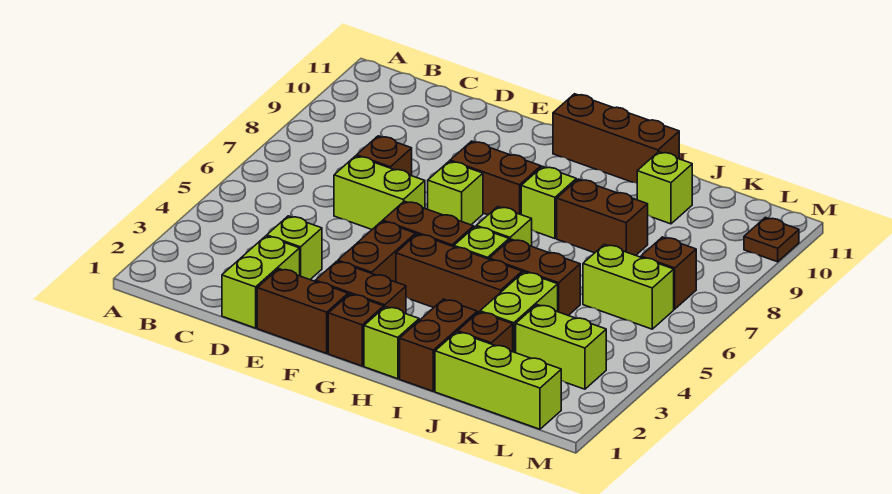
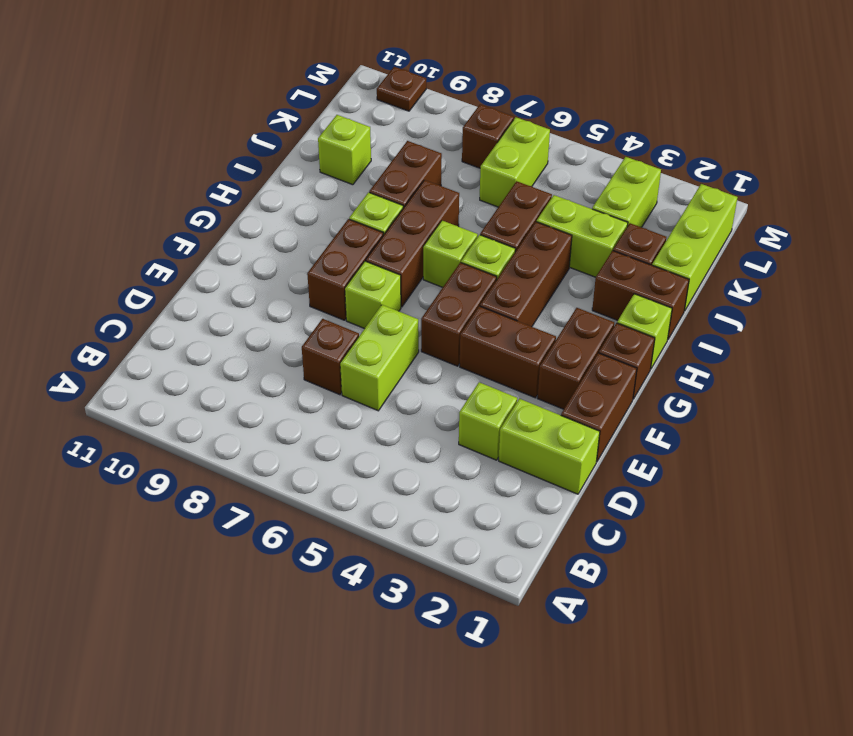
brown 1x3 brick [553,94,679,183] -> brown 1x3 brick moved to [366,180,459,307]

